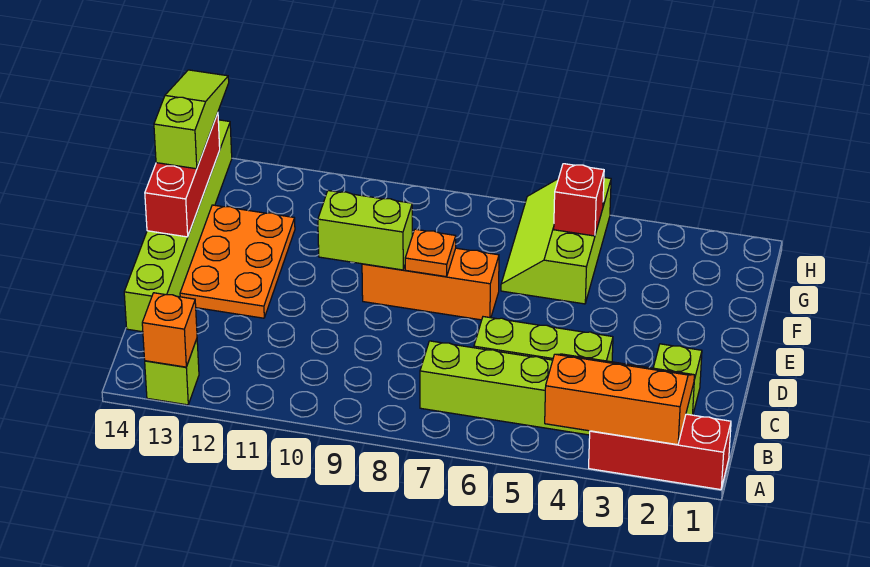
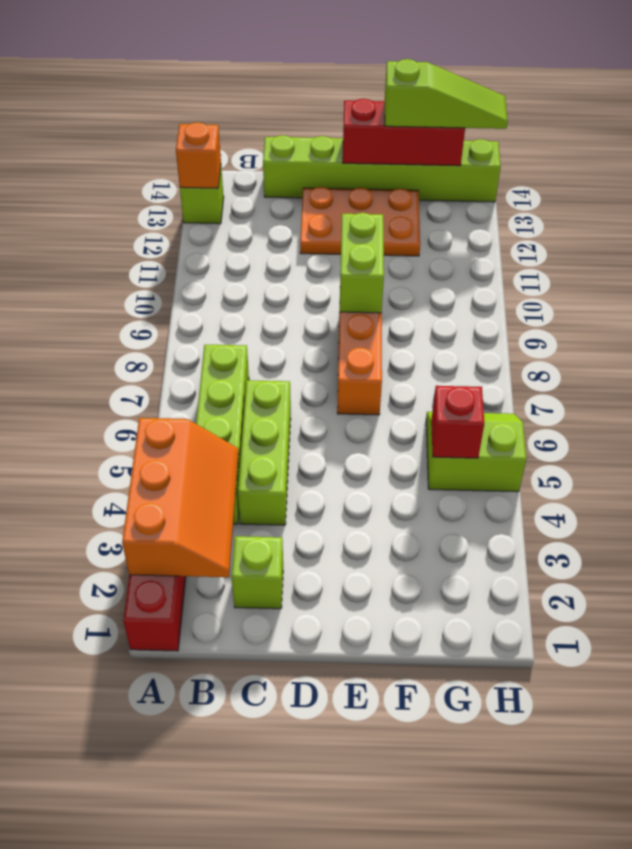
orange 1x1 plate [405,229,456,277] -> none
lime 2x3 slope [501,178,611,304] -> lime 2x2 slope [426,412,526,492]

